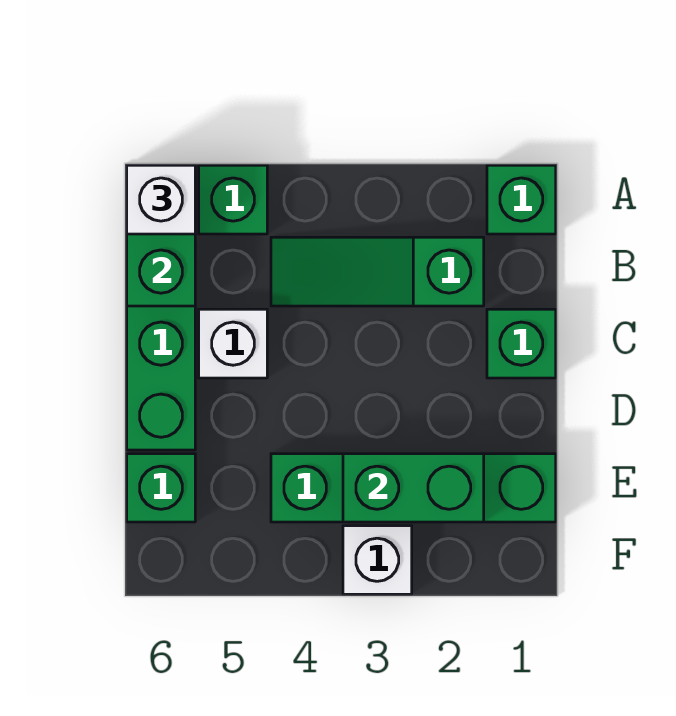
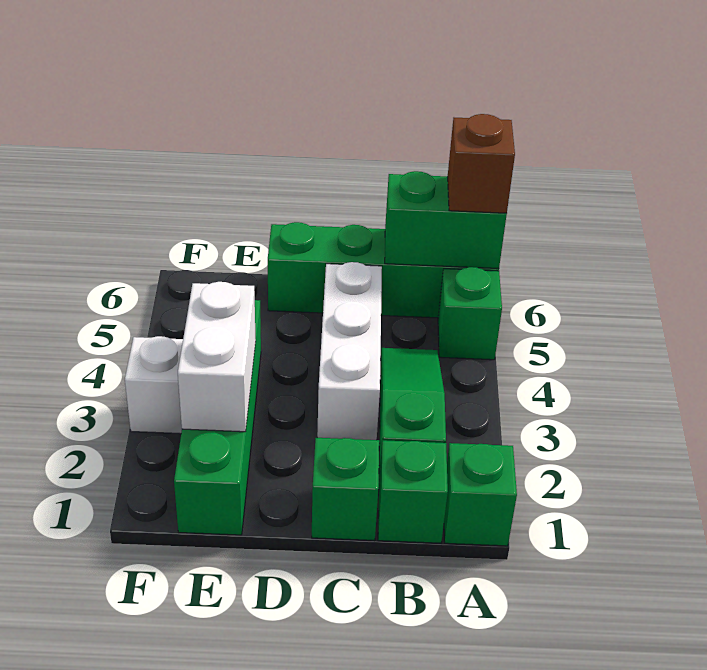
white 1x1 brick [127,165,195,234] -> brown 1x1 brick [448,114,515,213]
white 1x1 brick [199,309,267,378] -> white 1x3 brick [317,262,382,440]
green 1x2 brick [343,454,484,522] -> white 1x2 brick [178,282,256,432]
green 1x1 brick [127,454,195,522] -> green 1x1 brick moved to [378,440,448,543]

